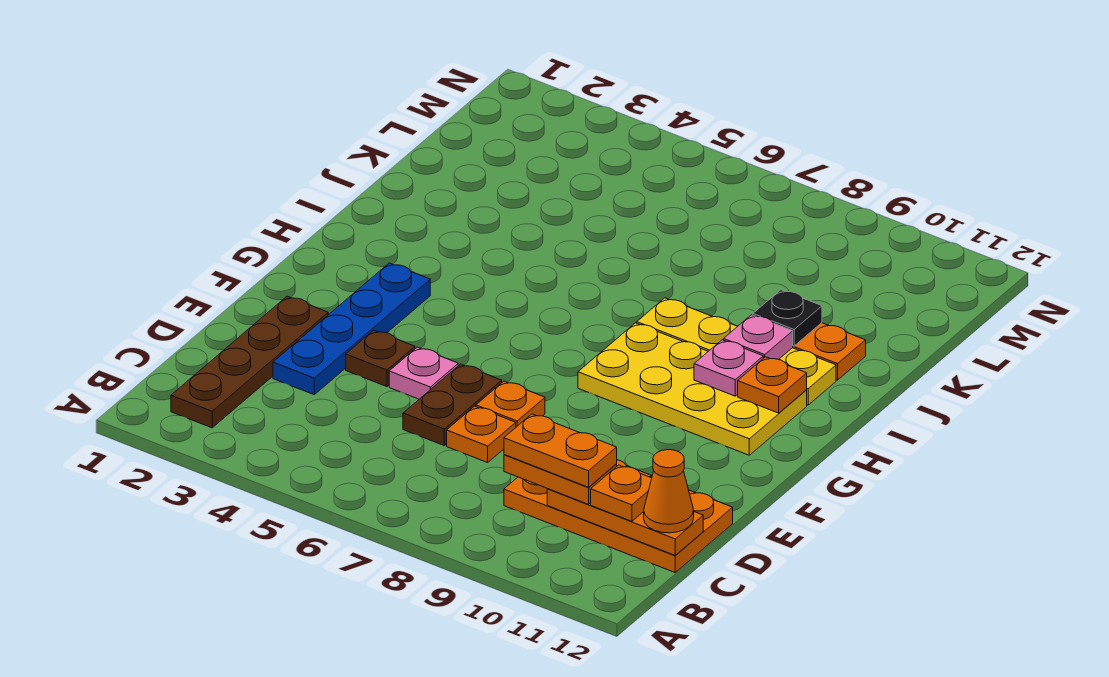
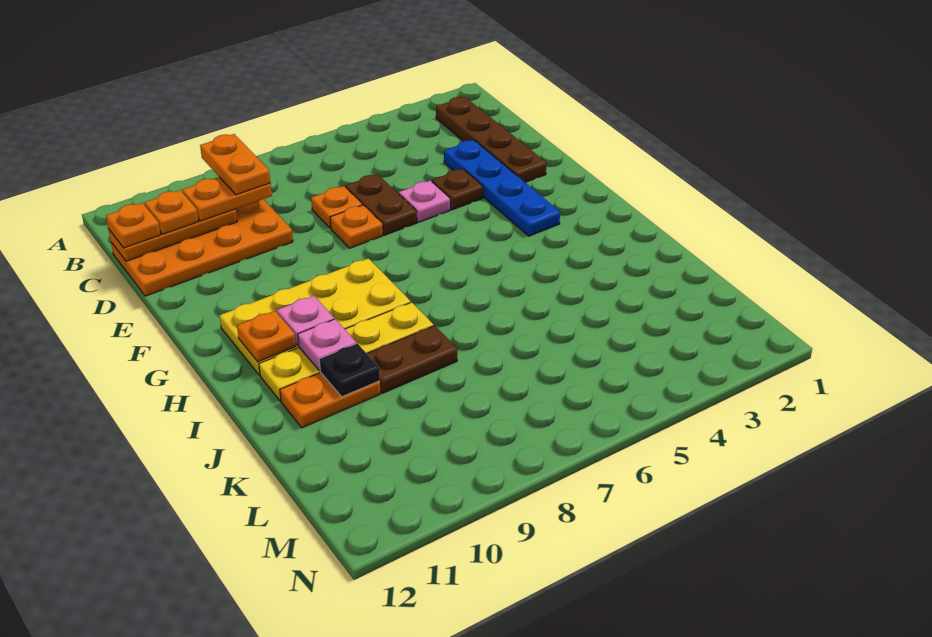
orange 1x2 plate [504,414,617,487] -> orange 1x2 plate turned to [200,134,271,195]
orange 1x1 cone [644,450,694,533] -> orange 1x1 plate [106,203,161,248]
none -> brown 1x2 plate [367,326,457,393]

